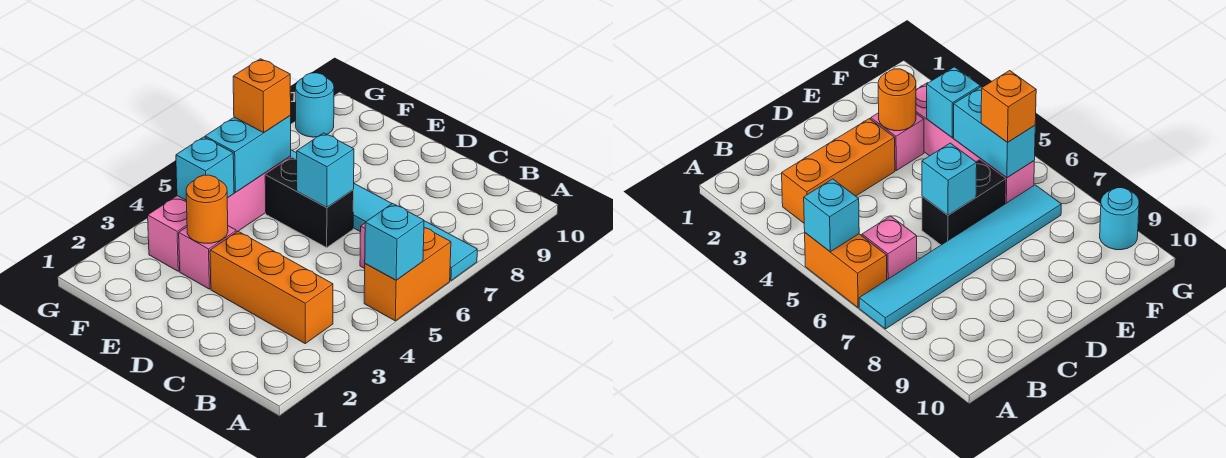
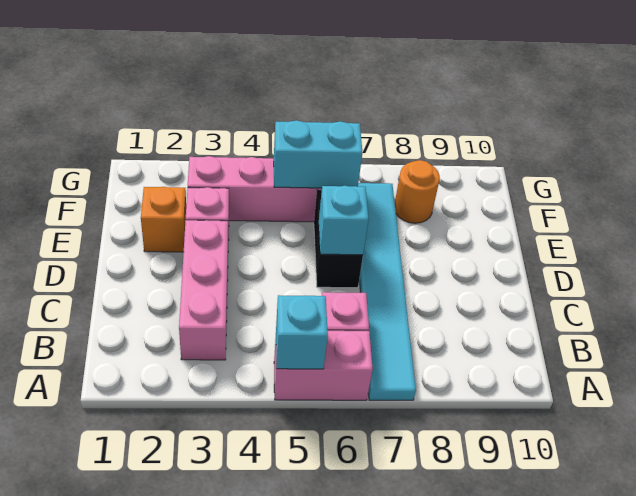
orange 1x2 brick [364,228,451,321] -> pink 1x2 brick [274,331,373,400]
orange 1x3 brick [210,232,333,343] -> pink 1x3 brick [179,220,228,360]
orange 1x1 round brick [186,175,228,243] -> orange 1x1 round brick moved to [395,160,440,223]
cyan 1x1 brick [176,137,234,201] -> none
orange 1x1 brick [233,59,291,133] -> orange 1x1 brick moved to [141,187,186,252]
cyan 1x1 round brick [295,73,334,137] -> none

